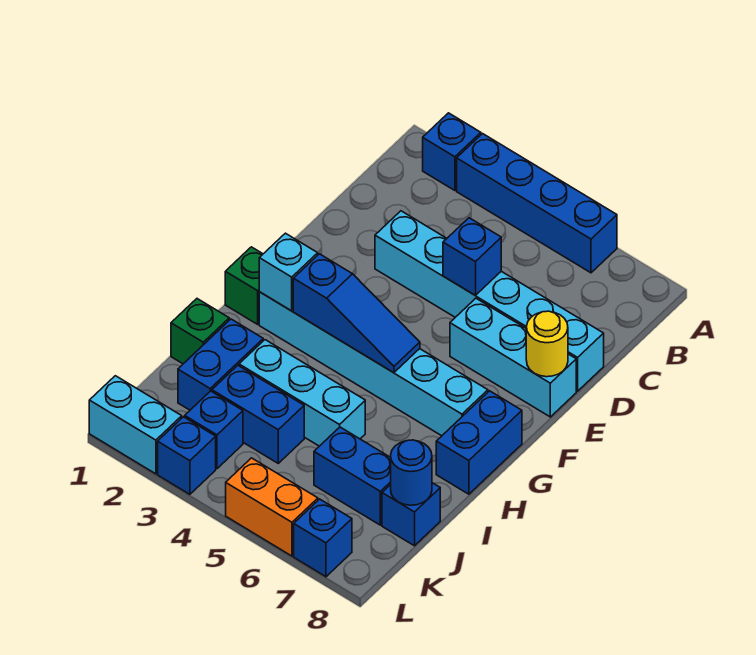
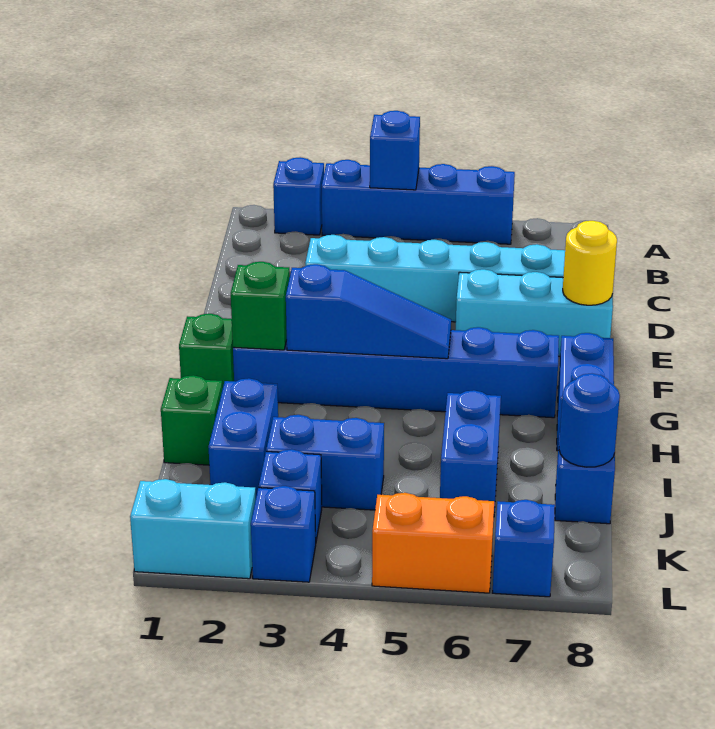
blue 1x1 brick [443,218,501,295] -> blue 1x1 brick moved to [370,111,420,190]
cyan 1x6 brick [259,292,488,436] -> blue 1x6 brick [233,327,559,418]
cyan 1x1 brick [259,233,318,311] -> green 1x1 brick [231,262,290,350]
cyan 1x3 brick [239,340,365,446] -> none
blue 1x2 brick [314,427,391,525] -> blue 1x2 brick turned to [440,390,501,512]

